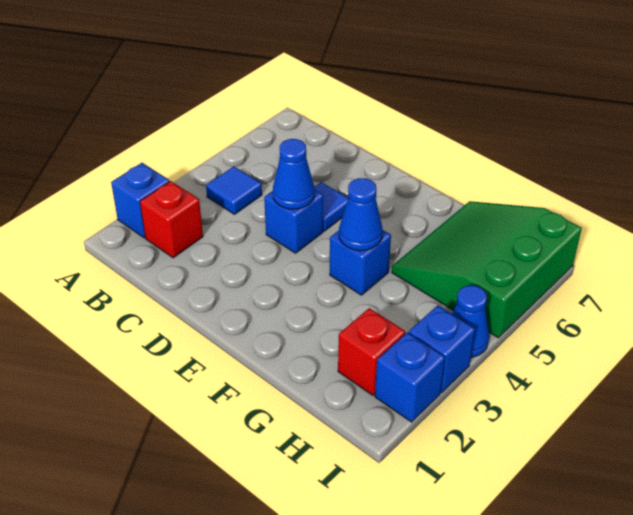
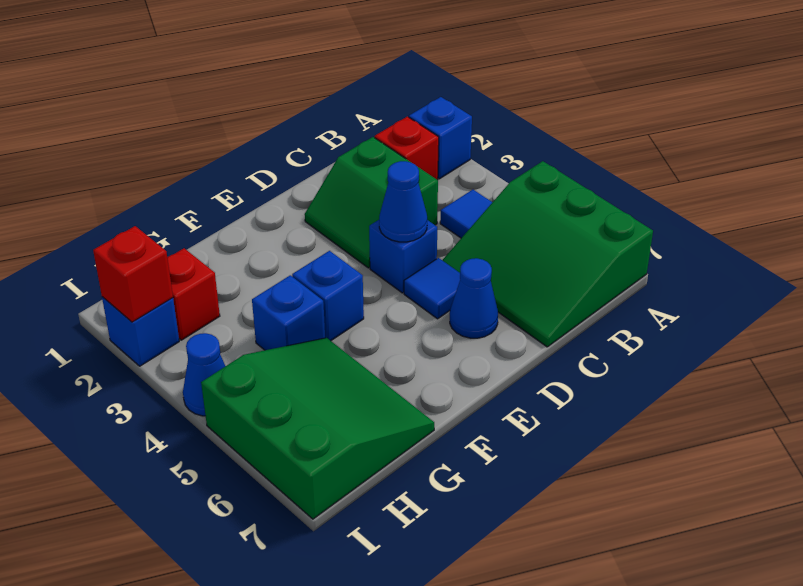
none -> green 3x3 slope [442,161,653,347]
none -> green 2x2 slope [305,137,438,268]
blue 1x1 cone [339,178,383,251] -> blue 1x1 cone moved to [450,258,498,338]
none -> red 1x1 brick [93,226,173,322]
blue 1x1 brick [409,305,475,393] -> blue 1x1 brick moved to [252,275,325,350]

